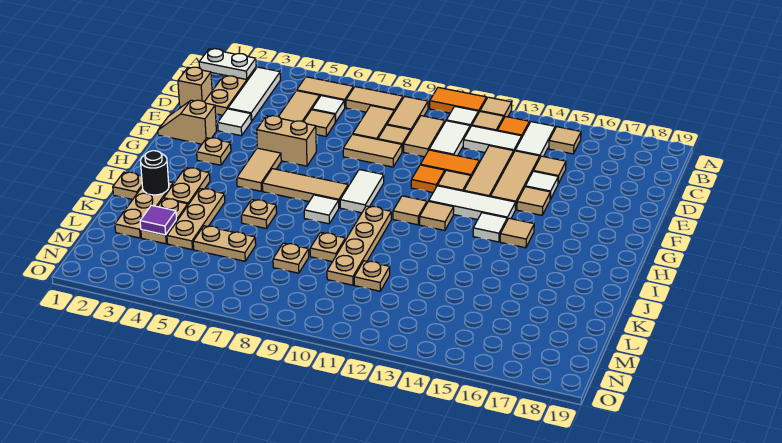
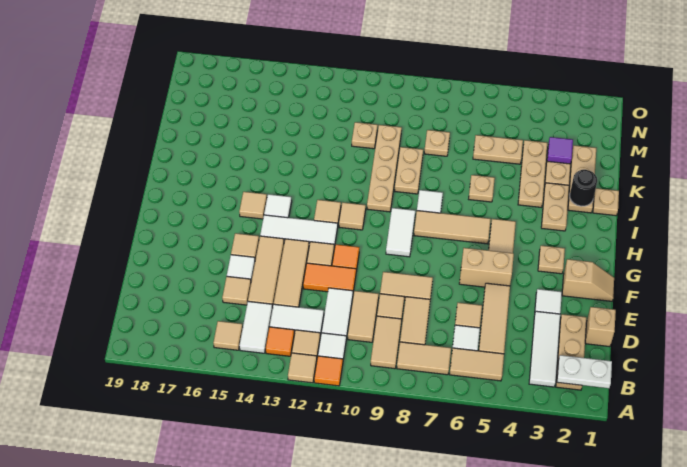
orange 1x2 tile [430,87,487,113] -> orange 1x1 tile [314,356,343,386]
tan 1x1 plate [310,233,345,262] -> tan 1x2 plate [395,147,423,194]

